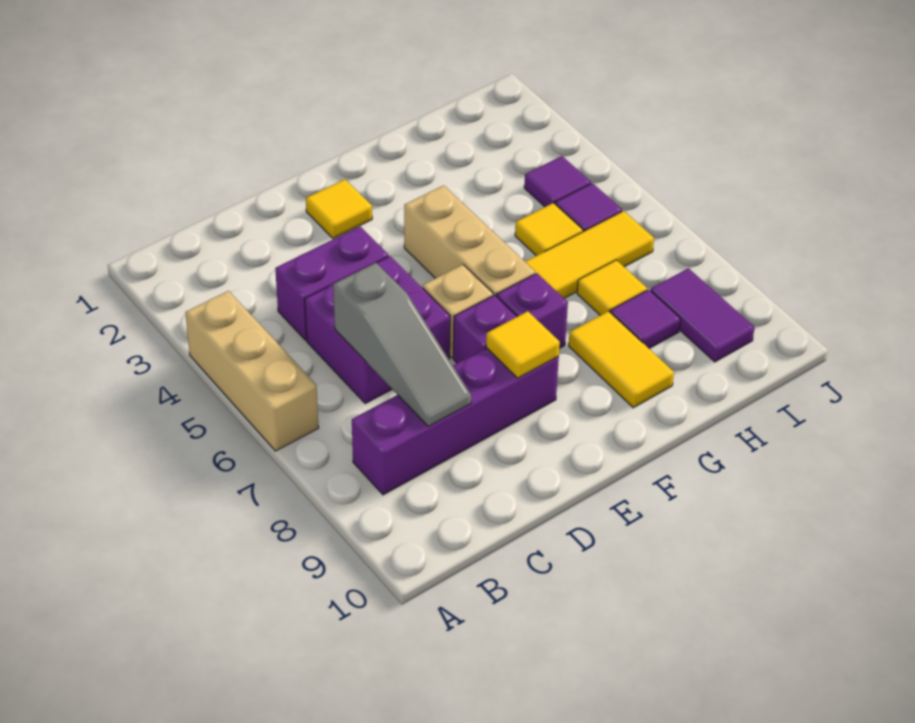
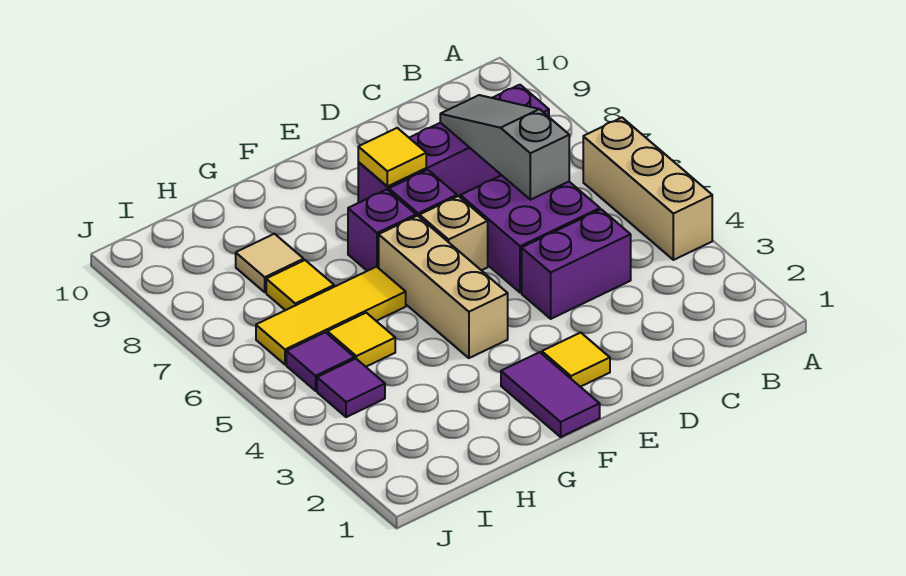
yellow 1x2 tile [569,311,674,408] -> none
purple 1x1 tile [610,290,681,348] -> tan 1x1 tile [236,234,304,292]
purple 1x2 tile [651,268,755,362] -> purple 1x2 tile moved to [501,352,600,437]

